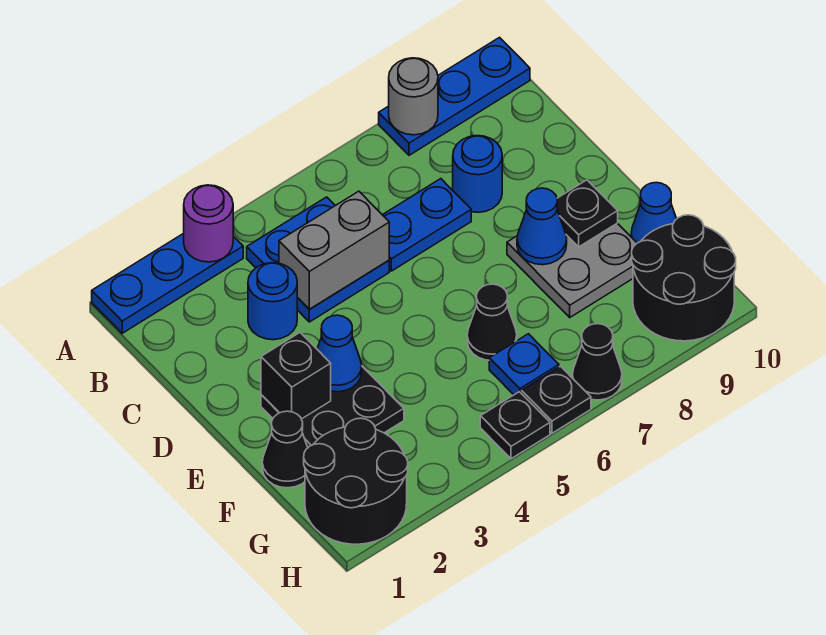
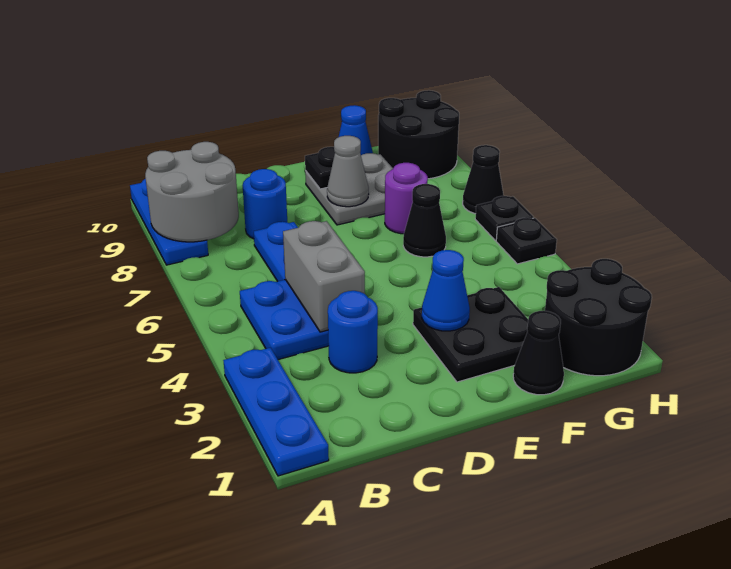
purple 1x1 round brick [184,185,233,262] -> purple 1x1 round brick moved to [385,163,428,234]
grey 1x1 round brick [389,58,438,135] -> grey 2x2 round brick [145,142,239,242]
black 1x1 brick [261,333,331,419] -> none
blue 1x1 cone [517,188,567,265] -> grey 1x1 cone [327,136,369,207]
blue 1x1 plate [489,334,559,395] -> none

